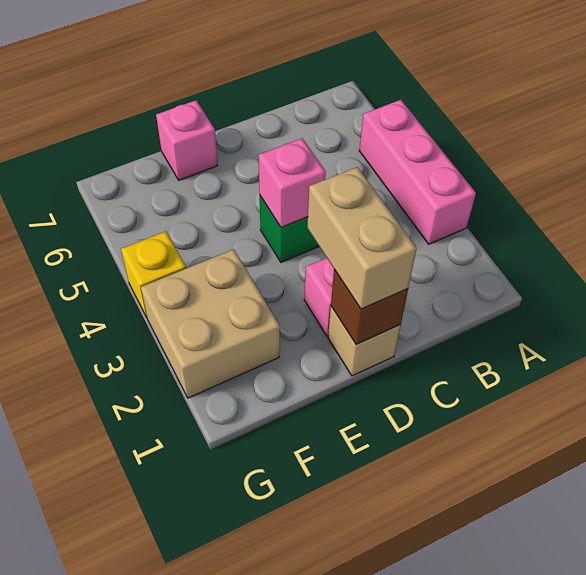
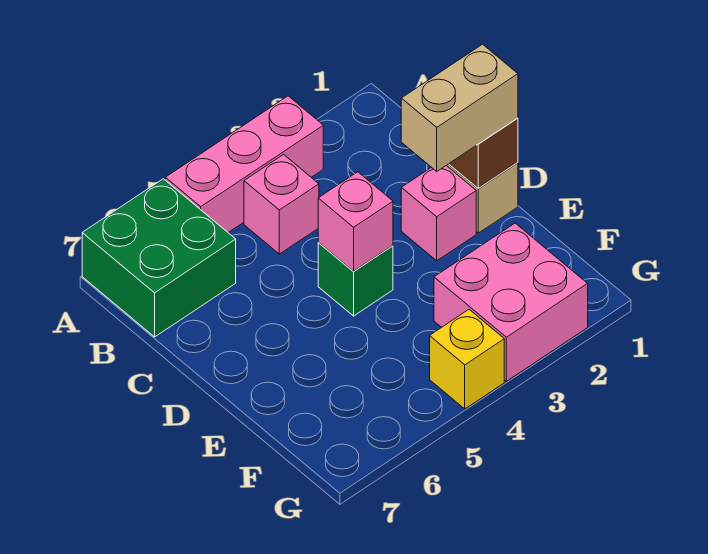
none -> green 2x2 brick [82,179,236,337]
pink 1x1 brick [156,100,218,180] -> pink 1x1 brick moved to [244,155,319,254]
tan 2x2 brick [141,249,280,398] -> pink 2x2 brick [434,223,588,381]

